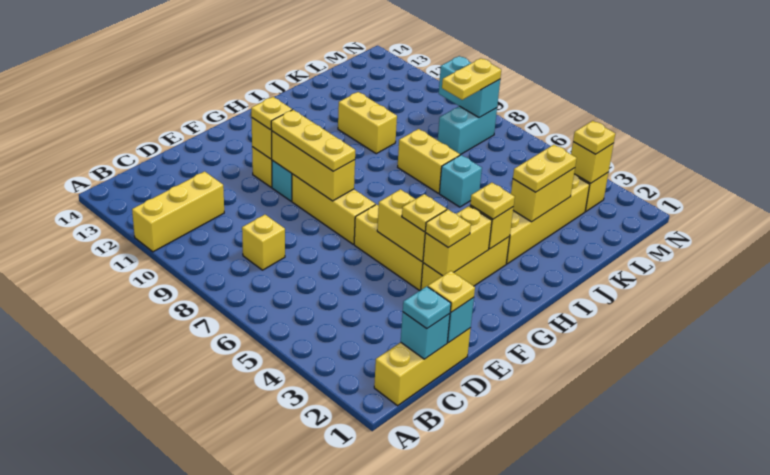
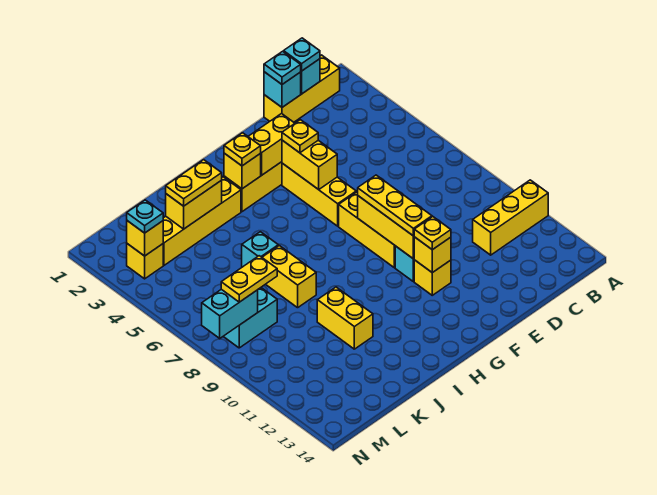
yellow 1x1 brick [242,215,285,270] -> none
yellow 1x1 plate [428,271,475,312] -> cyan 1x1 plate [264,51,301,84]
yellow 1x1 plate [425,209,471,248] -> none
yellow 1x1 plate [573,121,615,154] -> cyan 1x1 plate [127,200,163,233]
cyan 1x2 brick [439,56,500,118] -> cyan 1x2 brick turned to [202,289,258,338]

